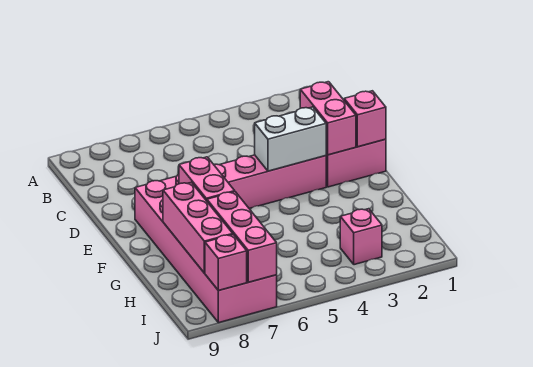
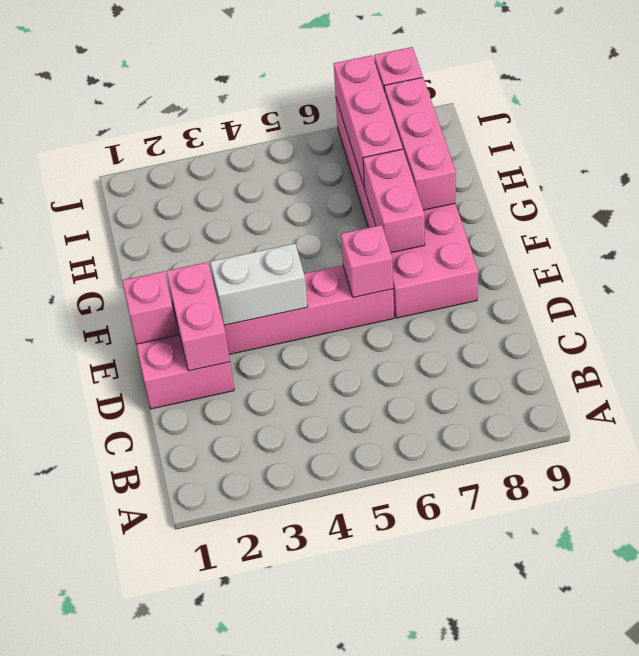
pink 1x1 brick [340,209,382,265] -> pink 1x1 brick moved to [341,225,393,297]

